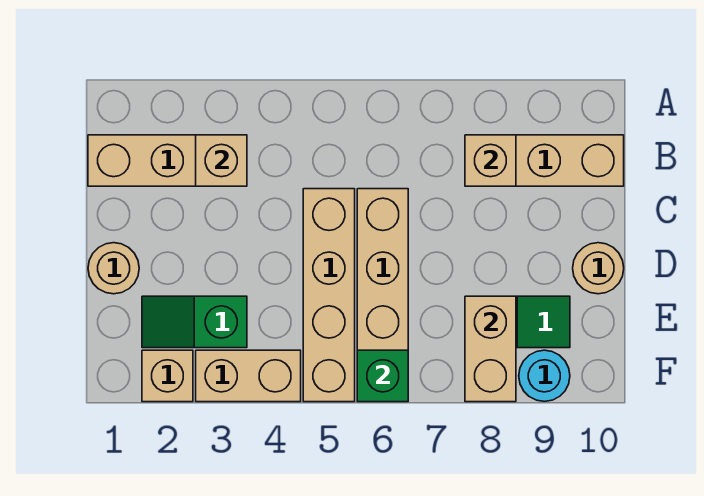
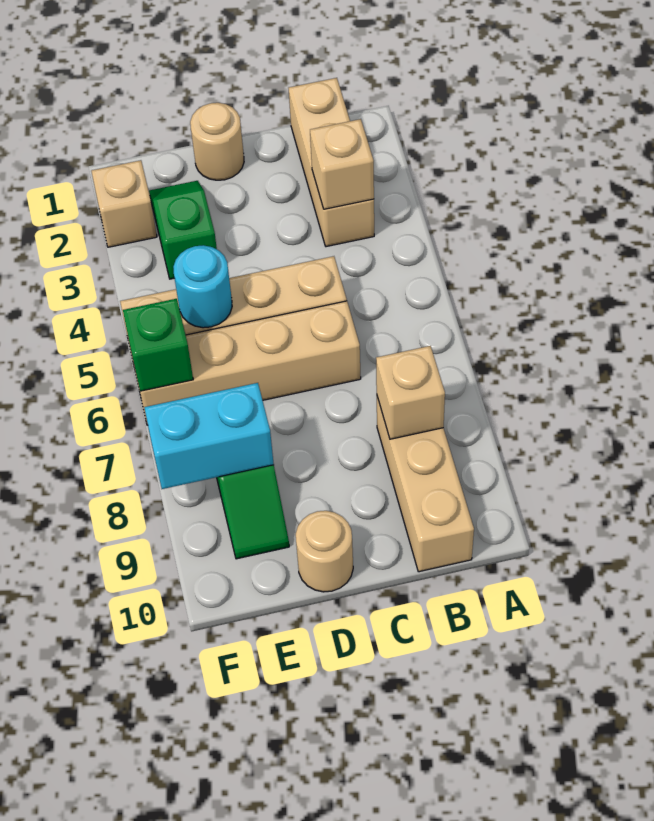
tan 1x2 brick [465,296,516,402] -> cyan 1x2 brick [144,383,274,489]
tan 1x2 brick [196,350,301,402] -> none
cyan 1x1 round brick [519,350,570,402] -> cyan 1x1 round brick moved to [173,245,232,328]

